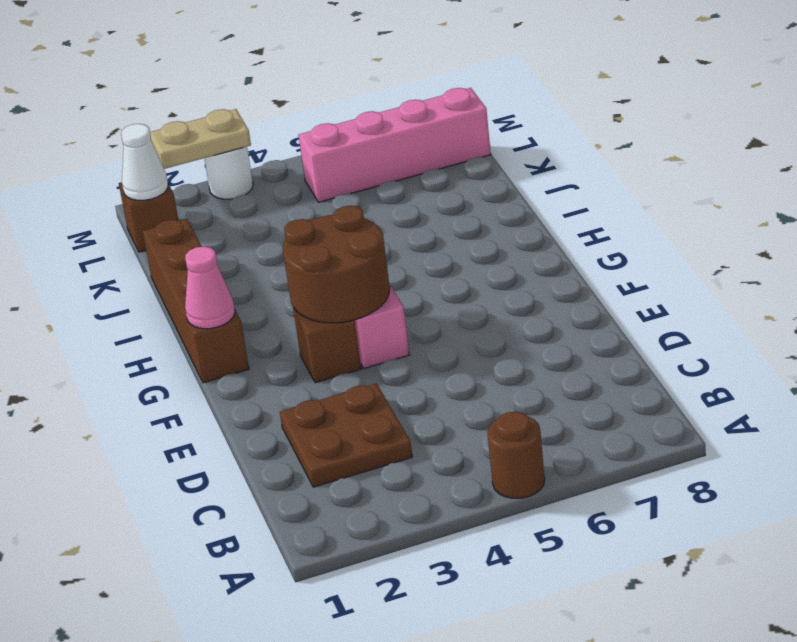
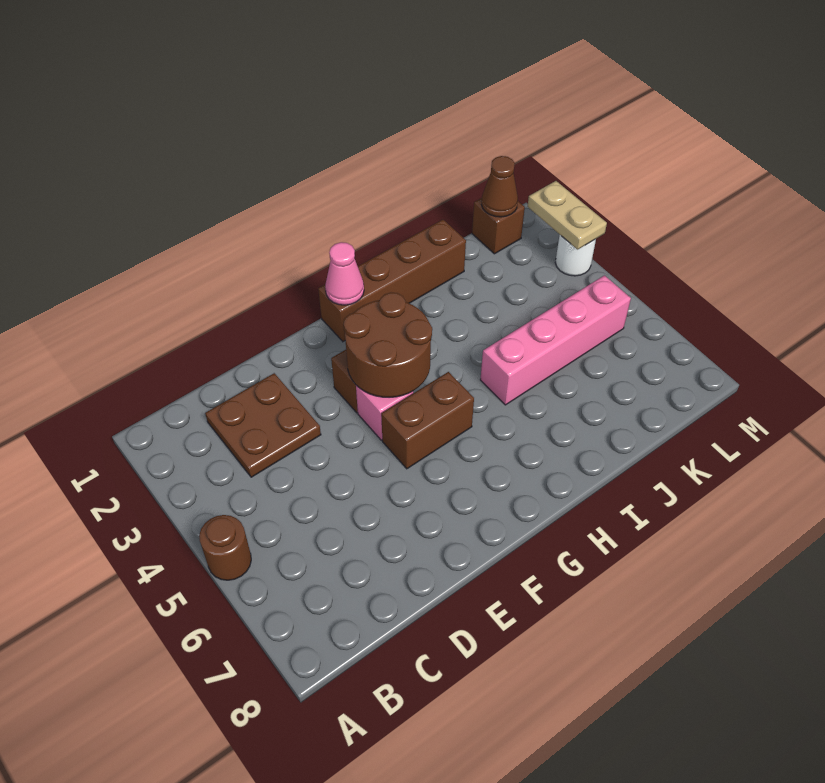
none -> brown 1x2 brick [381,372,474,469]
white 1x1 cone [121,124,168,200] -> brown 1x1 cone [482,156,518,217]
pink 1x4 brick [299,88,491,202] -> pink 1x4 brick turned to [480,275,631,405]

